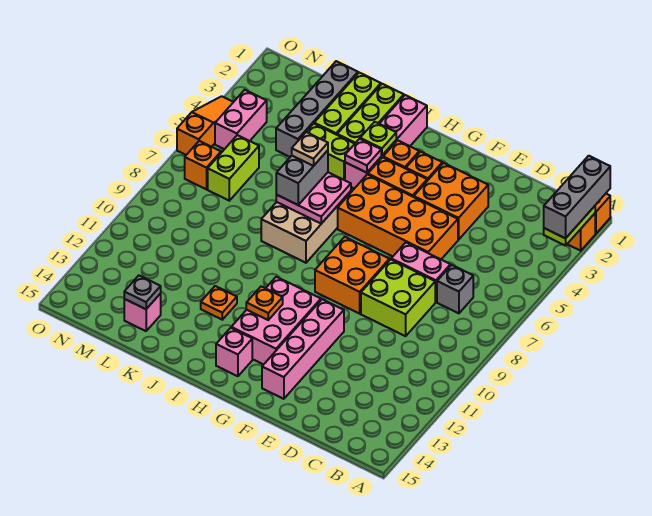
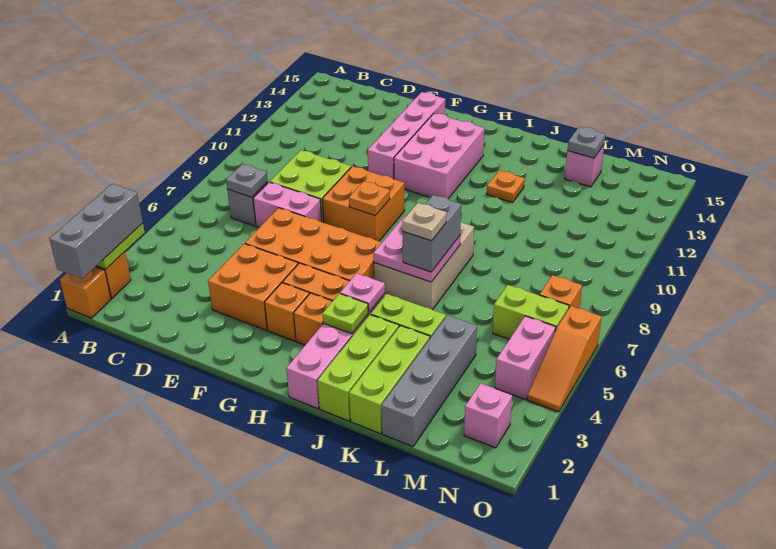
none -> grey 1x1 plate [226,164,268,197]
orange 1x1 plate [246,287,283,320] -> orange 1x1 plate moved to [349,181,390,215]
pink 1x1 brick [216,328,252,376] -> pink 1x1 brick moved to [464,383,512,448]
lime 1x2 brick [208,135,259,201] -> lime 1x2 brick turned to [493,285,569,339]

